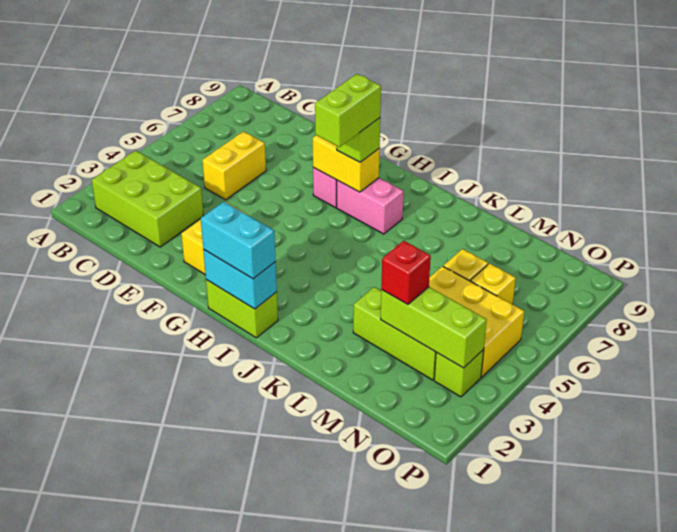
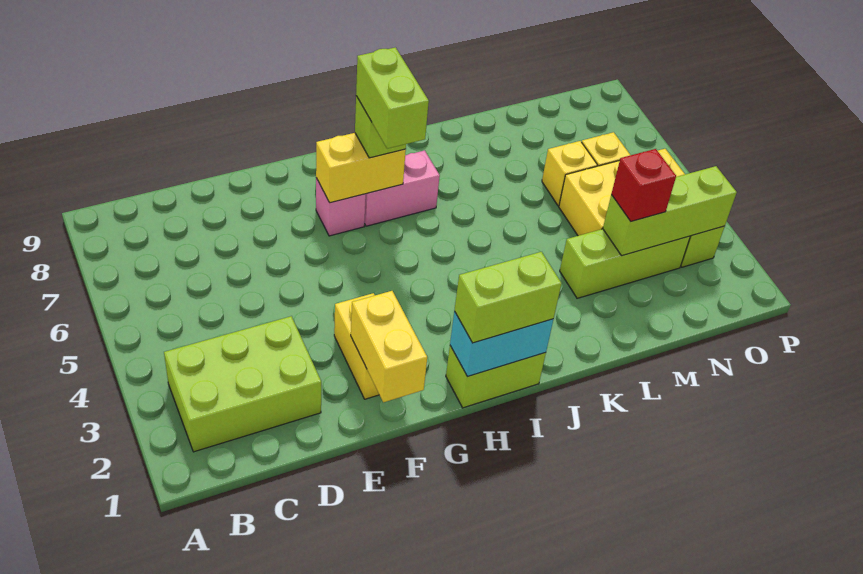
yellow 1x2 brick [202,132,266,200] -> yellow 1x2 brick moved to [351,291,427,402]
cyan 1x2 brick [201,202,276,279] -> lime 1x2 brick [454,252,562,343]

